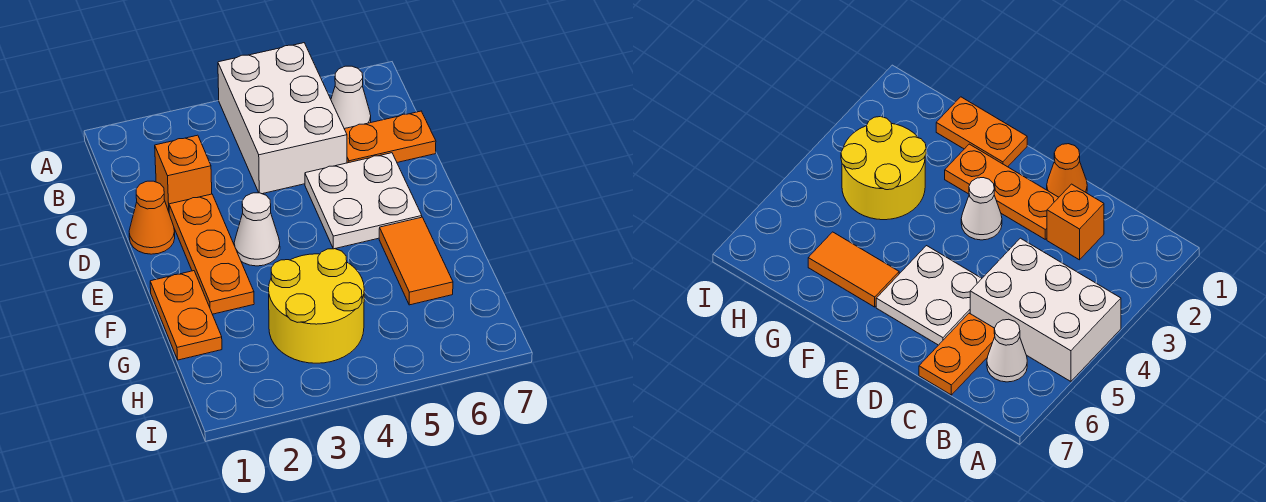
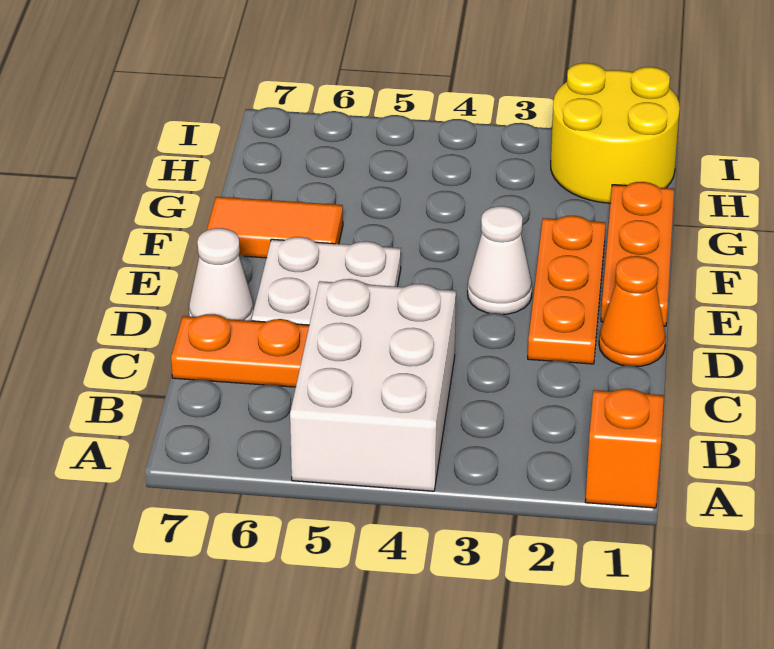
white 1x1 cone [331,66,371,129] -> white 1x1 cone moved to [189,228,254,321]
orange 1x1 brick [155,135,212,211] -> orange 1x1 brick moved to [585,389,664,508]
orange 1x2 plate [150,271,222,360] -> orange 1x3 plate [601,182,674,326]
orange 1x2 tile [379,217,453,305] -> orange 1x2 tile turned to [206,197,343,258]
yellow 2x2 round brick [269,249,364,363] -> yellow 2x2 round brick moved to [551,63,680,203]

